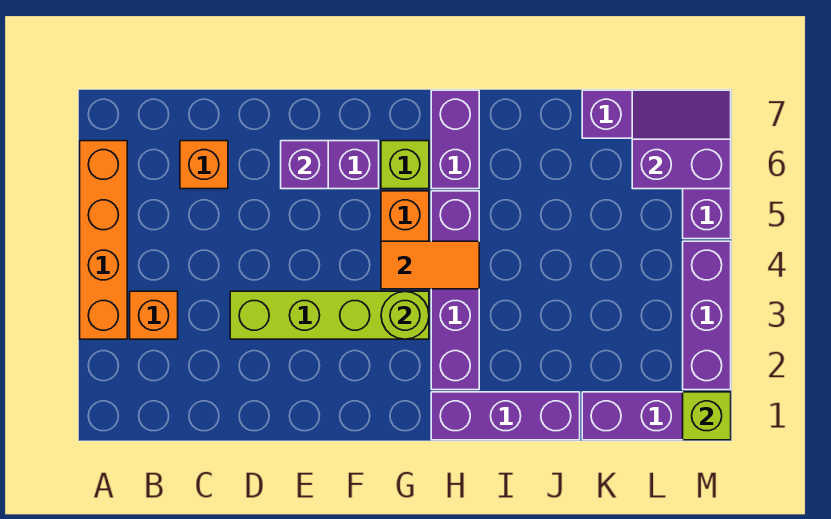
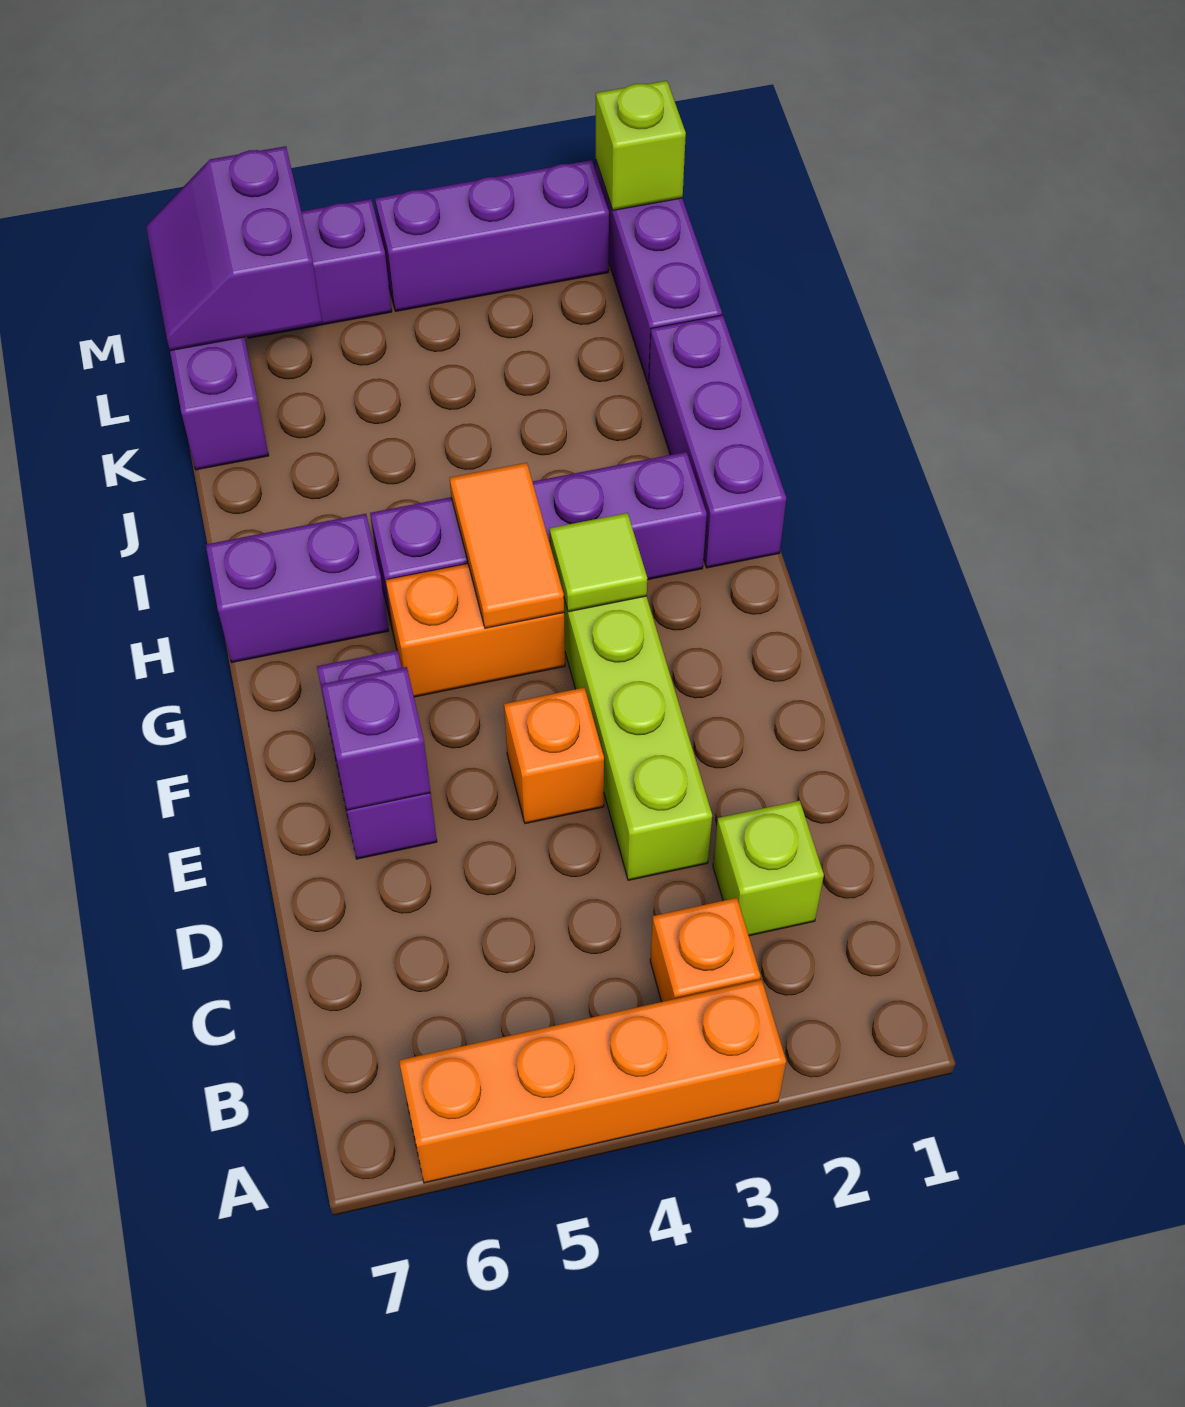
orange 1x1 brick [180,141,228,189] -> orange 1x1 brick moved to [504,688,604,824]
lime 1x1 round brick [381,291,429,339] -> lime 1x1 tile [549,513,647,612]
lime 1x1 brick [381,141,429,189] -> lime 1x1 brick moved to [713,801,824,936]

